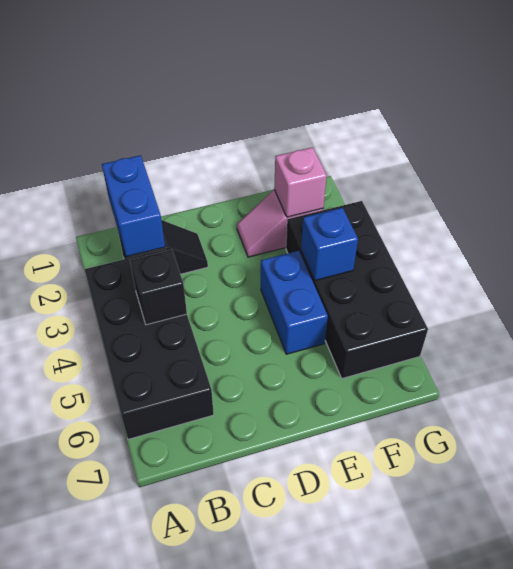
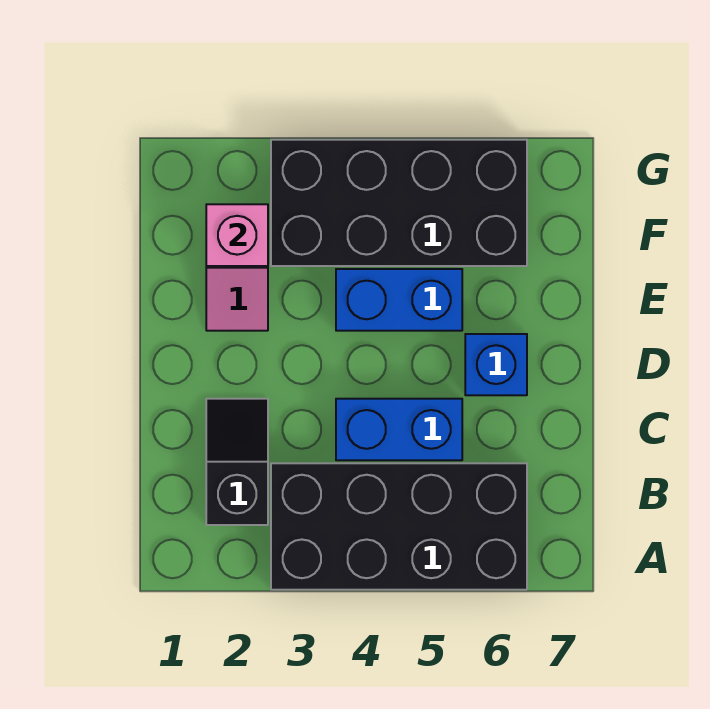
blue 1x2 brick [102,155,165,257] -> blue 1x2 brick moved to [336,399,462,460]
black 1x1 brick [130,250,187,325] -> none
blue 1x1 brick [301,208,358,281] -> blue 1x1 brick moved to [465,334,527,395]

